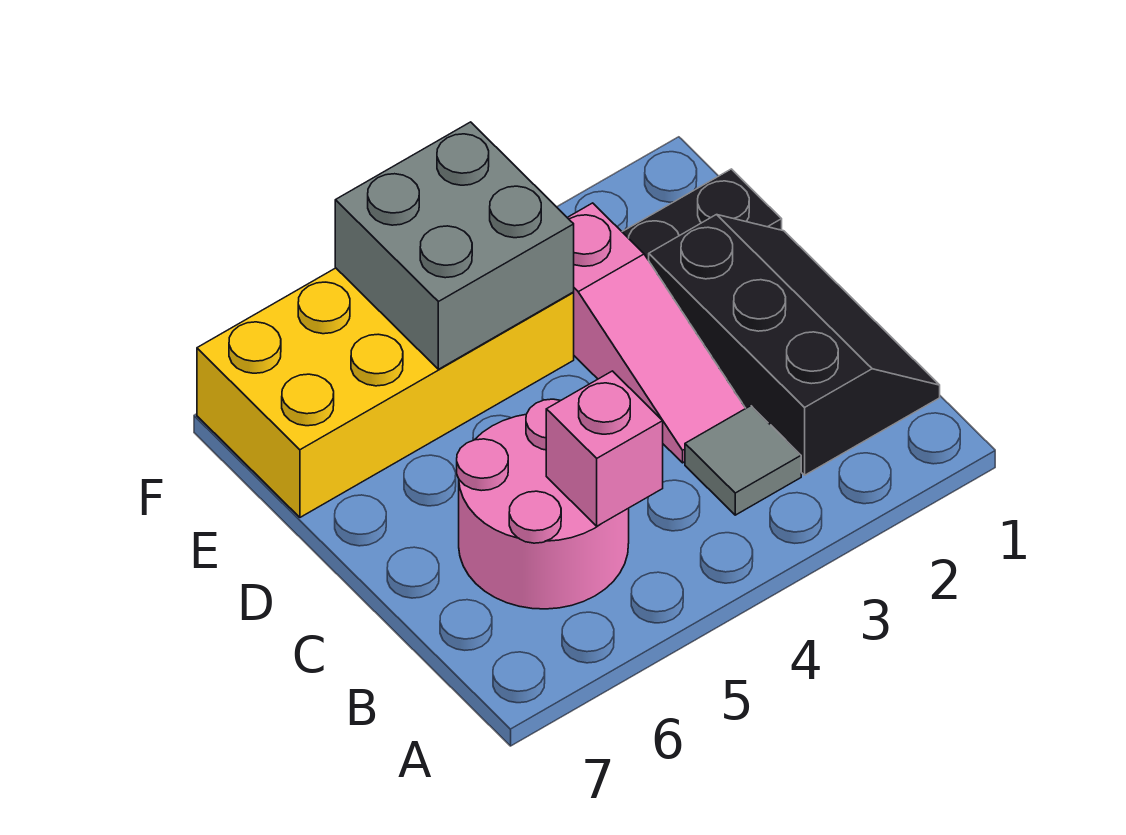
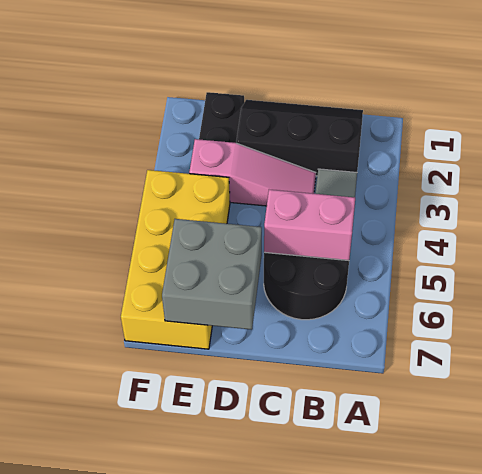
pink 2x2 round brick [457,399,629,609] -> black 2x2 round brick [264,252,349,320]
pink 1x1 brick [546,371,663,526] -> pink 1x2 brick [264,190,355,261]
grey 2x2 brick [335,122,574,369] -> grey 2x2 brick moved to [162,219,262,330]

